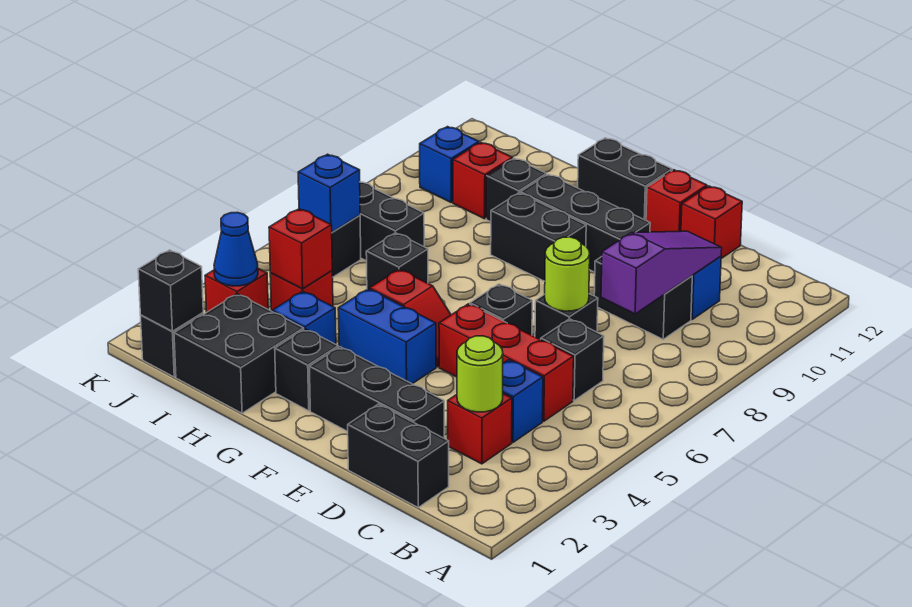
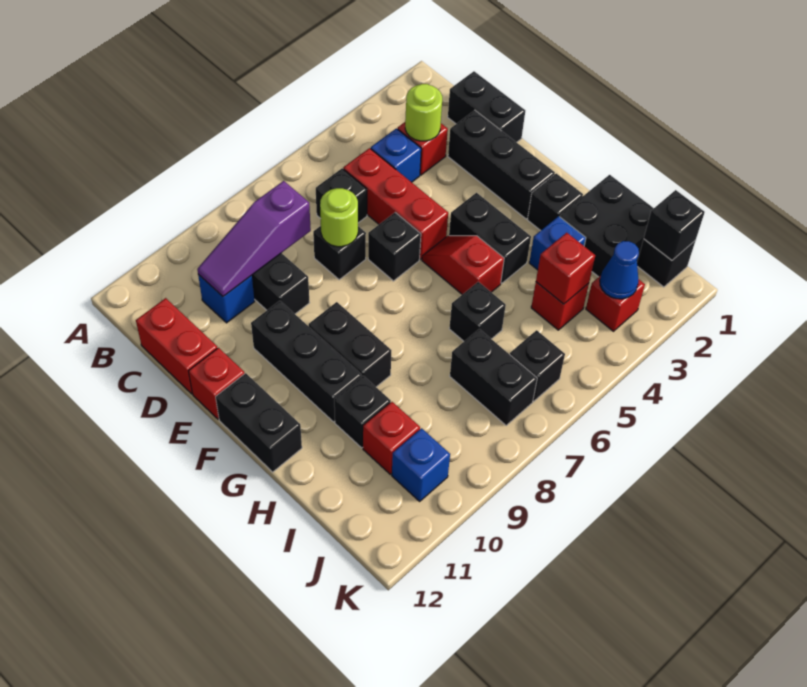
red 1x1 brick [681,186,742,258] -> red 1x2 brick [136,298,217,394]
blue 1x2 brick [338,289,436,384] -> black 1x2 brick [449,193,531,283]
blue 1x1 brick [298,154,360,232] -> none

